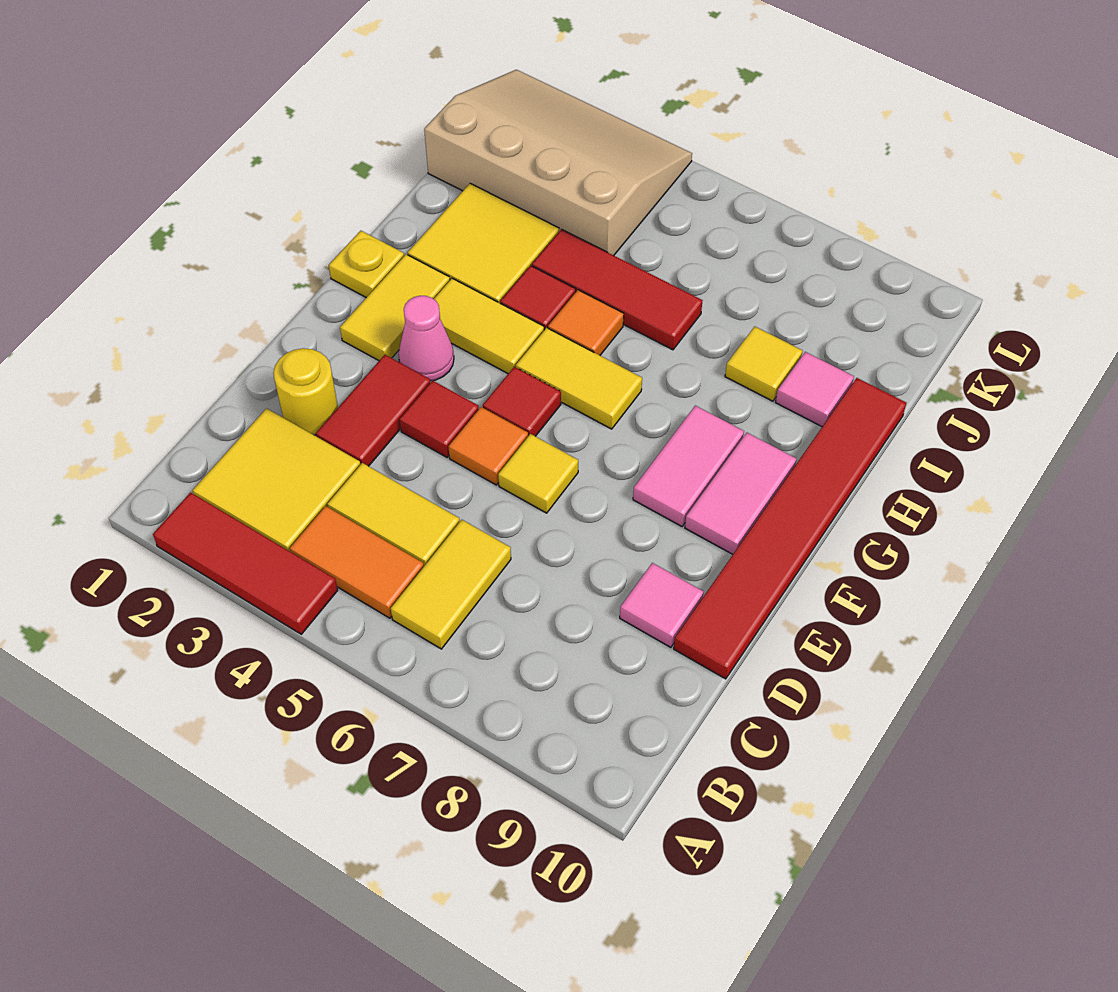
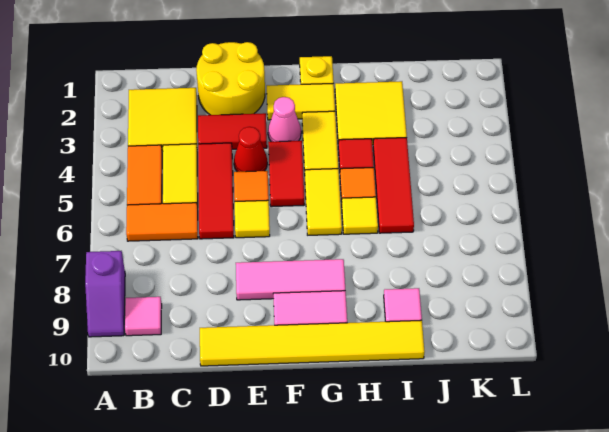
red 1x3 tile [153,492,338,634] -> red 1x3 tile moved to [198,143,234,239]
none -> purple 1x2 slope [85,251,125,337]
yellow 1x2 tile [391,520,511,649] -> orange 1x2 tile [126,203,198,241]
yellow 1x1 round brick [273,348,338,435] -> yellow 2x2 round brick [196,42,265,115]
pink 1x1 tile [620,563,703,647] -> pink 1x1 tile moved to [125,297,162,336]
red 1x6 tile [674,378,906,679] -> yellow 1x6 tile [200,320,425,366]
red 1x1 tile [400,381,479,457] -> red 1x1 cone [234,127,267,172]
red 1x1 tile [483,367,561,436] -> red 1x2 tile [268,141,304,207]
pink 1x2 tile [633,406,744,526] -> pink 1x3 tile [236,259,345,300]
yellow 1x1 tile [725,327,803,401] -> yellow 1x1 tile moved to [342,197,378,234]
tan 3x4 slope [424,70,692,255] -> none

